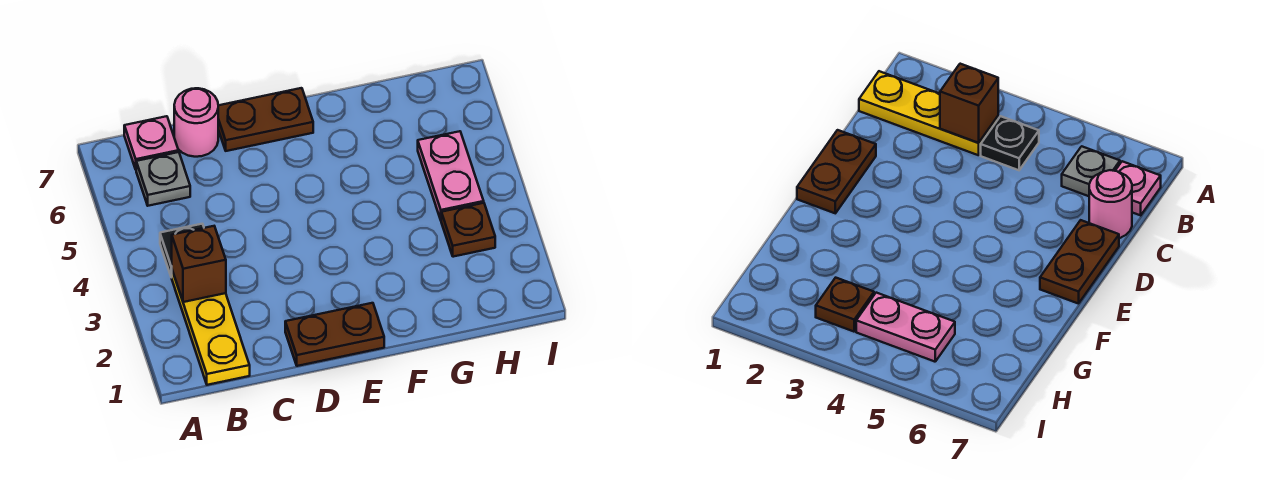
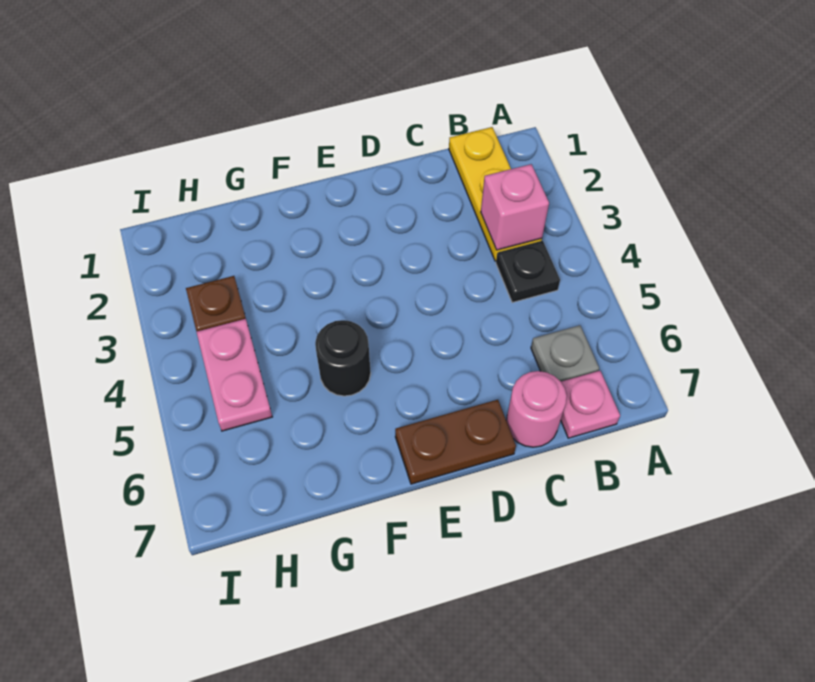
brown 1x1 brick [172,226,226,302] -> pink 1x1 brick [481,164,549,250]
brown 1x2 plate [285,303,384,366] -> none
none -> black 1x1 round brick [315,320,371,396]

